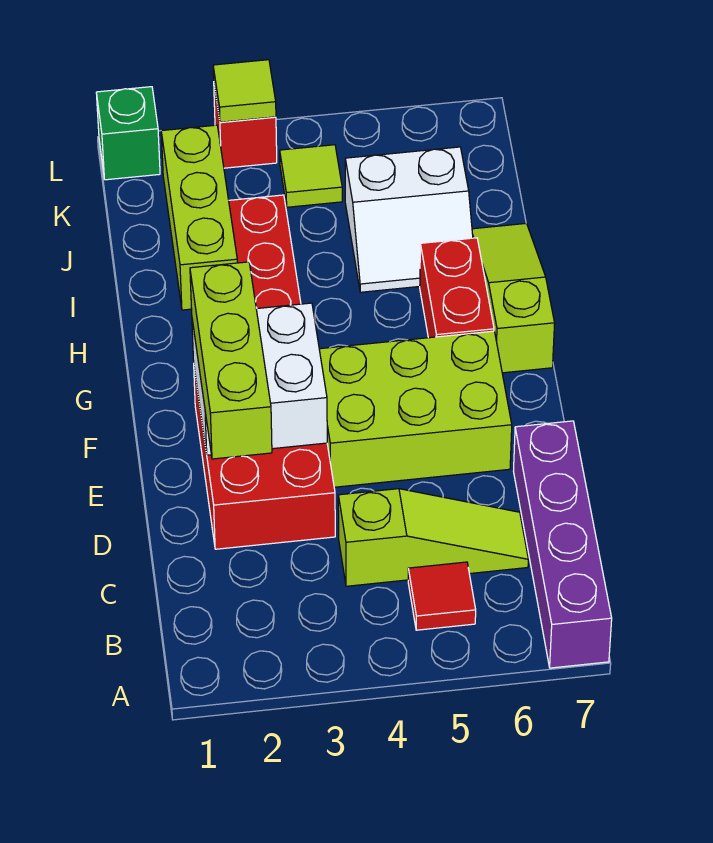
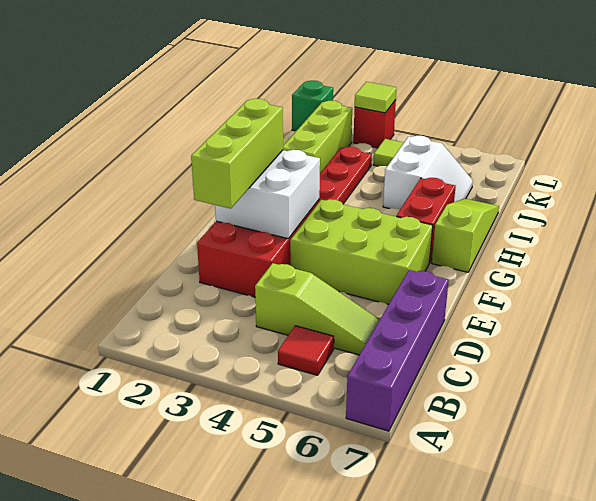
white 2x2 slope [345,147,473,292] -> white 2x2 slope turned to [383,136,473,210]

